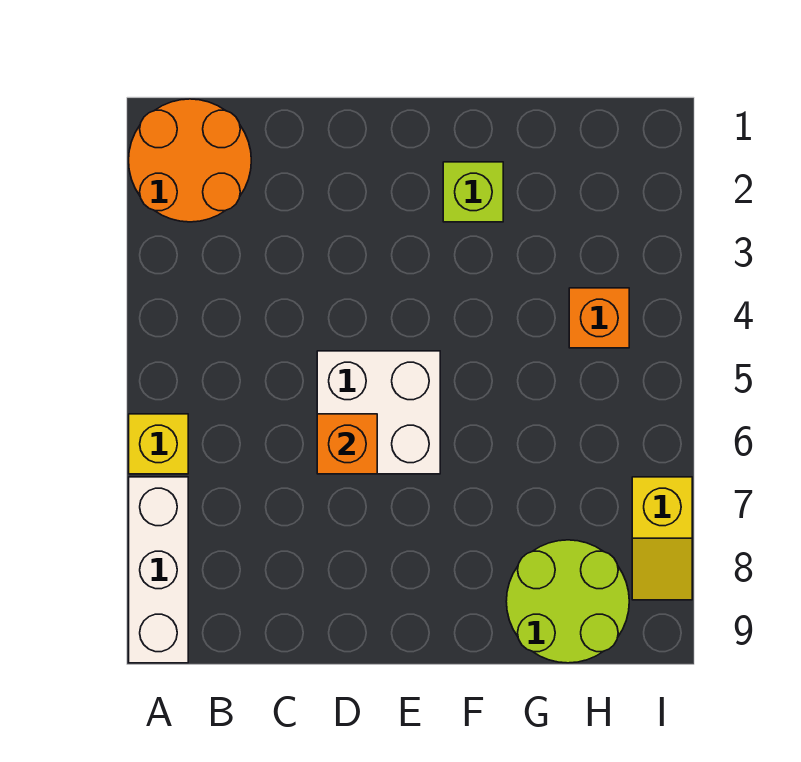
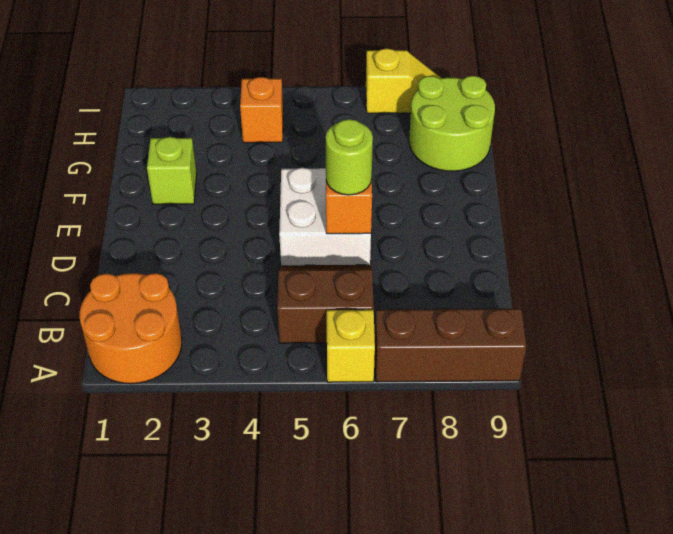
white 1x3 brick [129,477,188,663] -> brown 1x3 brick [375,309,526,382]
none -> brown 2x2 slope [277,265,374,343]
none -> lime 1x1 round brick [326,119,373,195]

